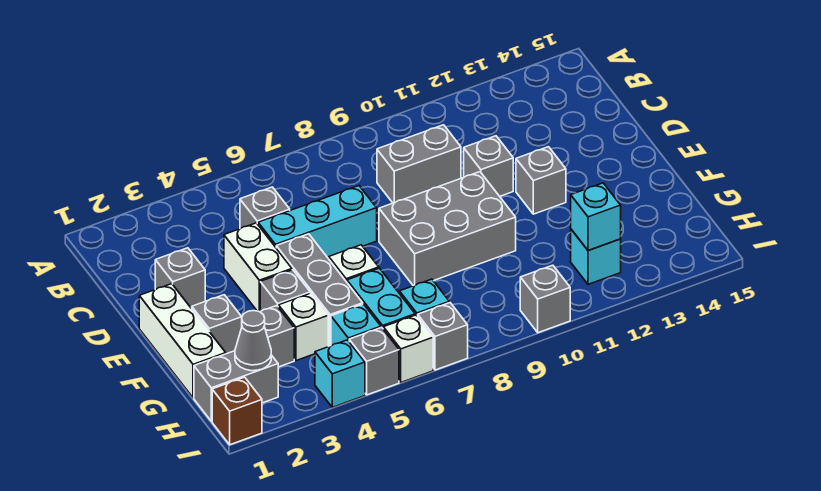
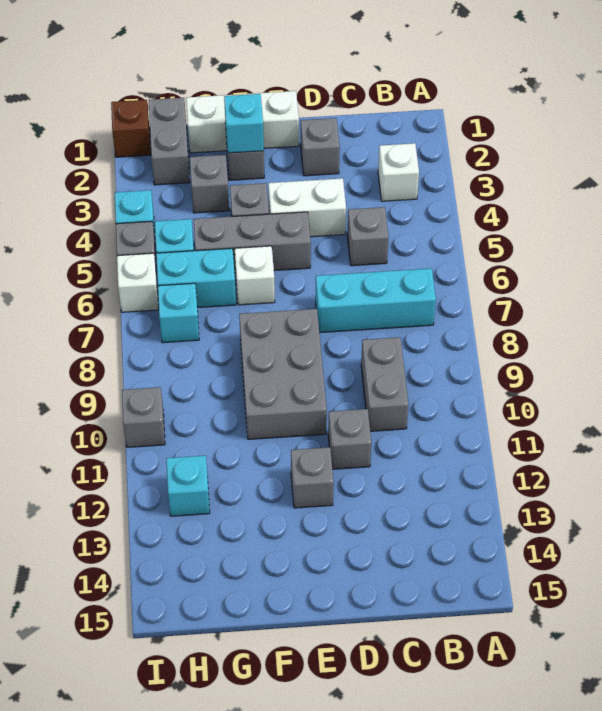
cyan 1x3 brick [258,186,377,259] -> cyan 1x3 brick turned to [316,268,436,333]
white 1x1 brick [278,293,328,361] -> white 1x1 brick moved to [378,143,419,201]
grey 1x1 cone [235,311,271,371] -> none
cyan 1x1 brick [571,183,621,251] -> cyan 1x1 brick moved to [224,94,264,153]
grey 1x1 brick [418,303,468,370] -> none

